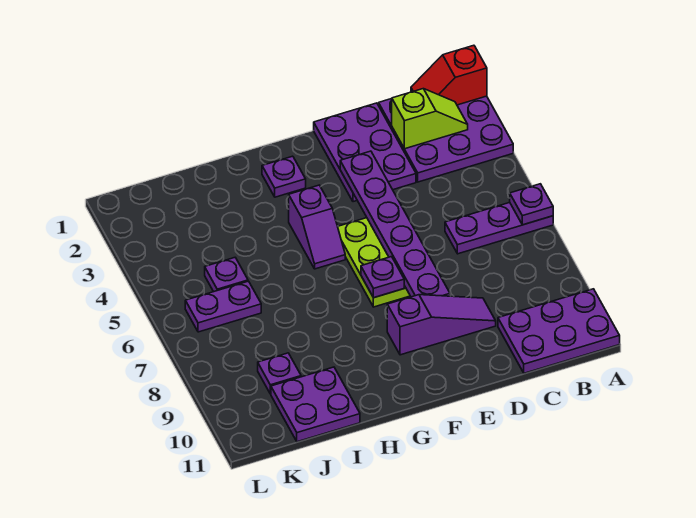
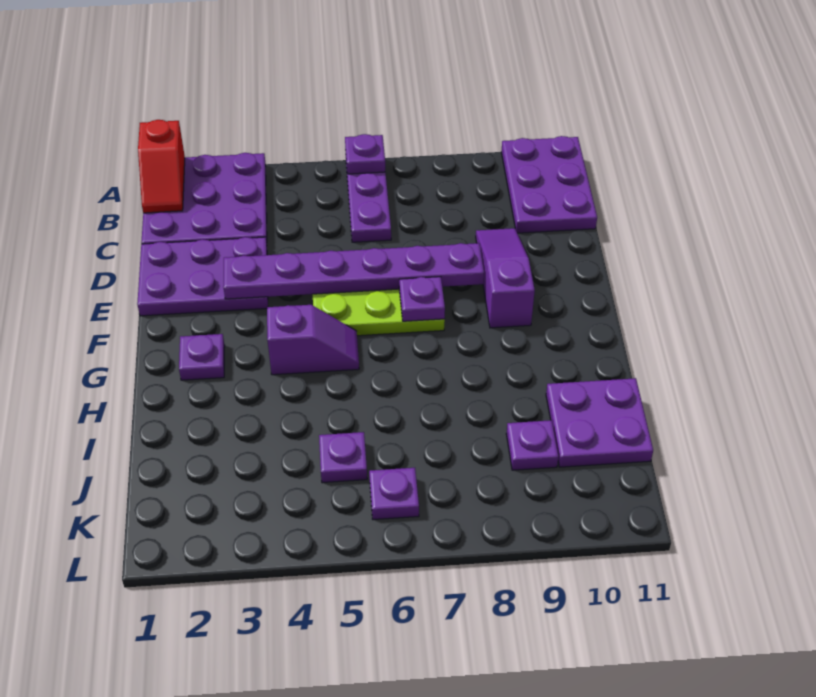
lime 1x2 slope [392,89,468,149] -> none
purple 1x2 plate [185,281,261,332] -> purple 1x1 plate [369,468,419,520]

